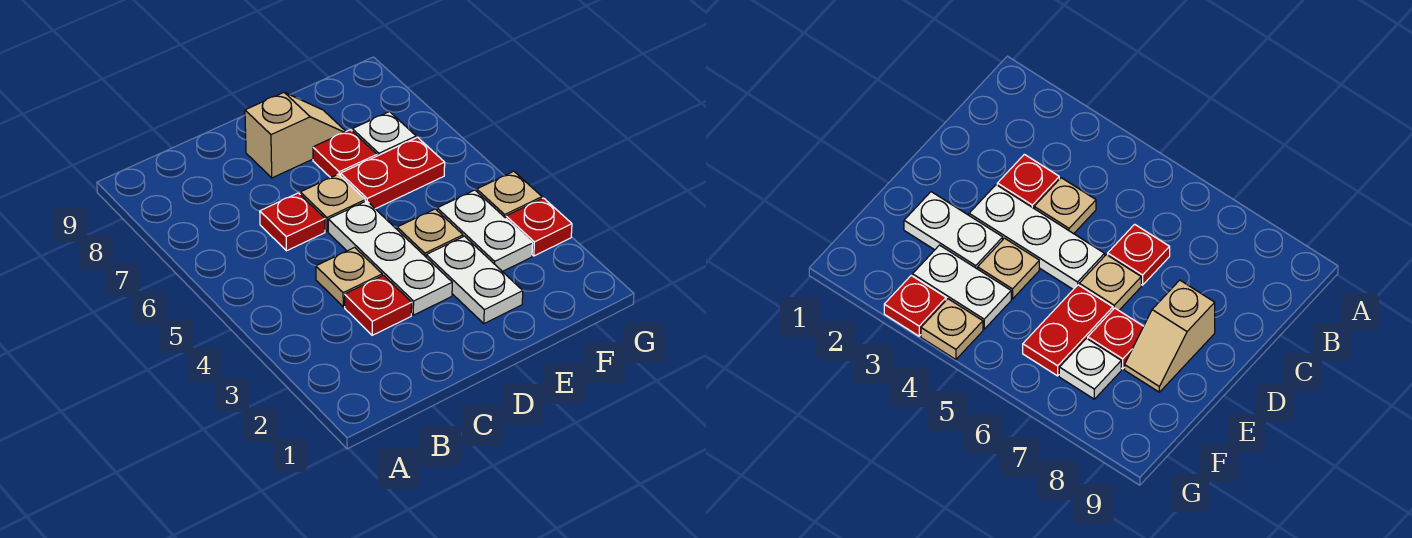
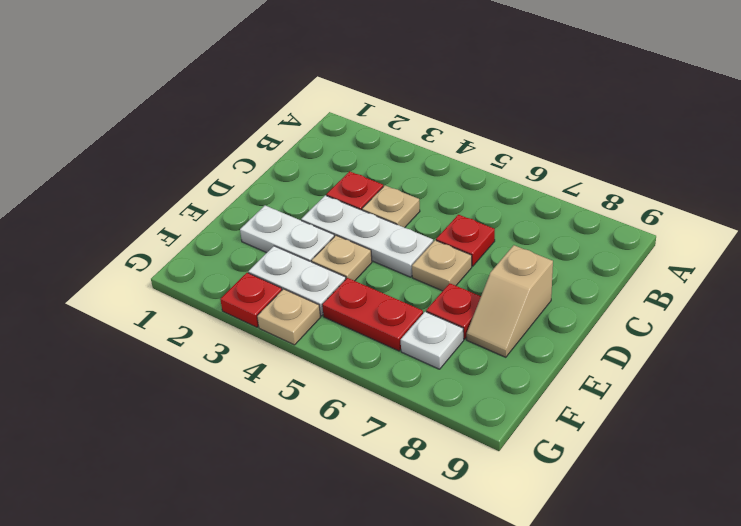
red 1x2 plate [341,137,445,209] -> red 1x2 plate turned to [322,278,423,351]

